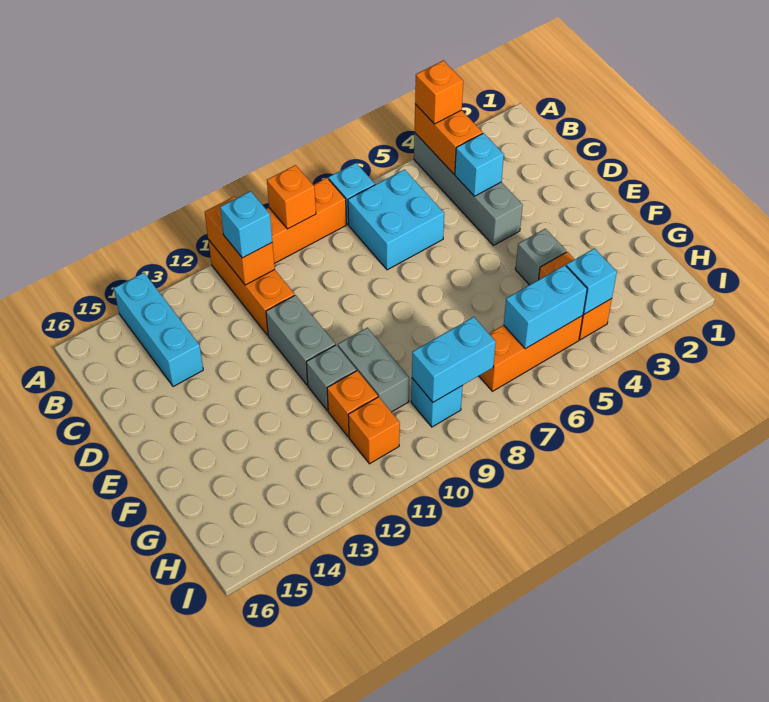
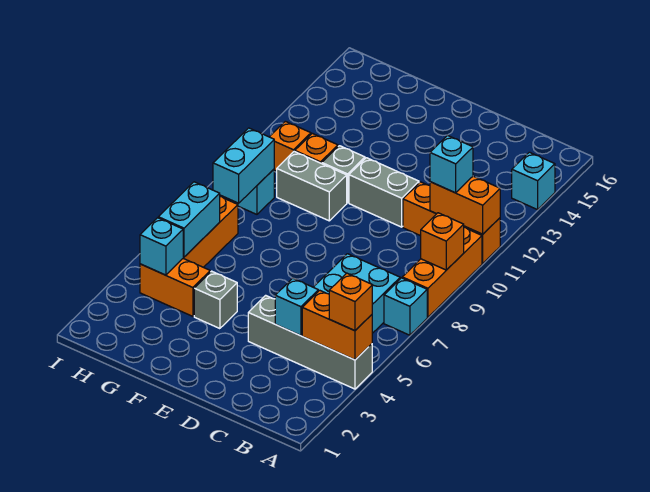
cyan 1x3 brick [114,273,203,387] -> cyan 1x1 brick [512,152,555,210]

